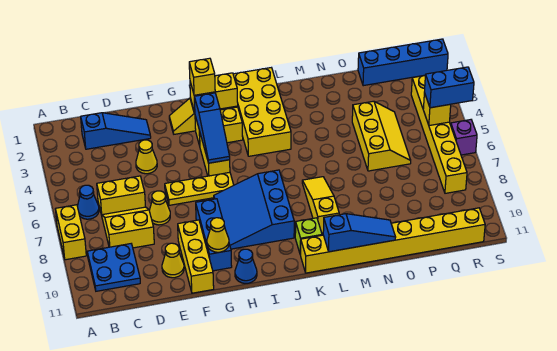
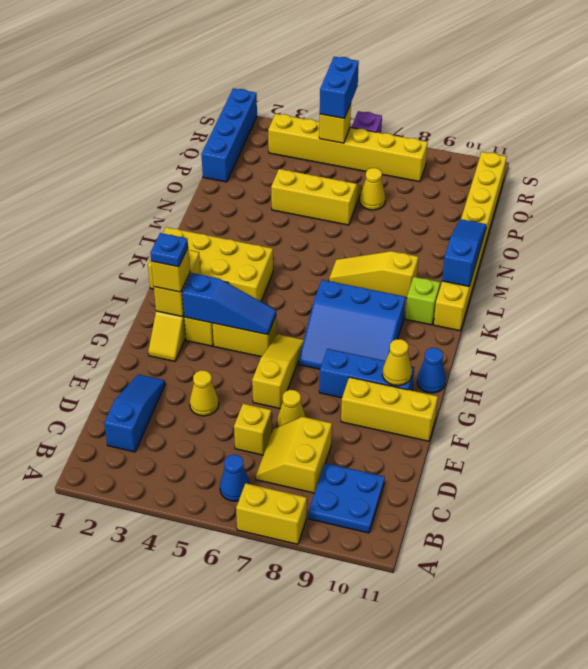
yellow 1x2 brick [97,176,145,215] -> yellow 1x1 brick [234,404,272,455]
yellow 1x1 cone [162,243,184,278] -> yellow 1x1 cone moved to [360,168,385,210]
yellow 1x3 plate [165,172,234,205] -> yellow 1x3 slope [252,334,304,408]
none -> blue 1x1 plate [150,233,188,267]

